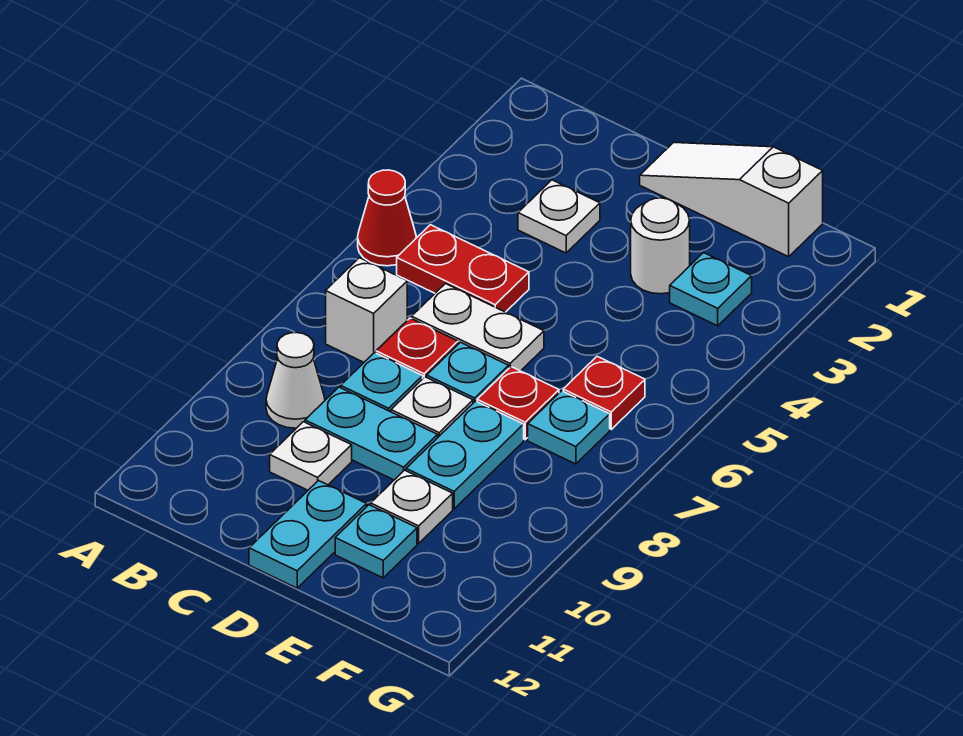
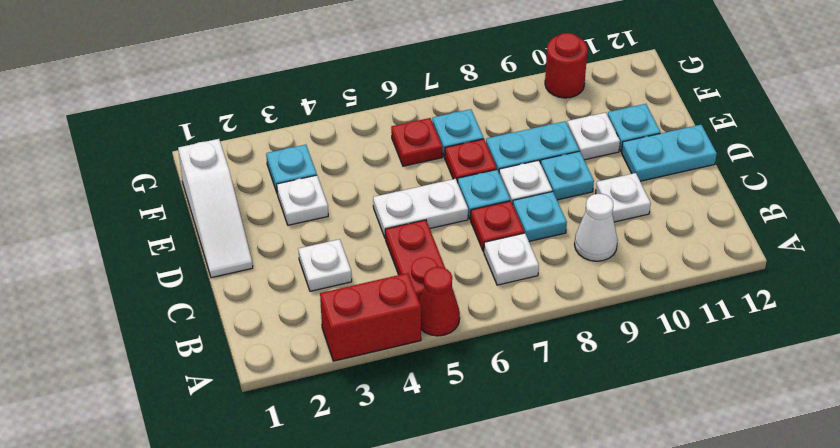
none -> red 1x2 brick [320,273,421,361]
white 1x1 brick [326,258,407,362] -> white 1x1 plate [484,233,539,285]
white 1x2 plate [412,284,544,371] -> white 1x2 plate turned to [373,179,468,239]
cyan 1x2 plate [305,387,438,480] -> cyan 1x1 plate [541,151,594,200]
white 1x1 round brick [631,198,690,294] -> white 1x1 plate [277,175,328,225]
none -> red 1x1 round brick [545,33,588,98]

